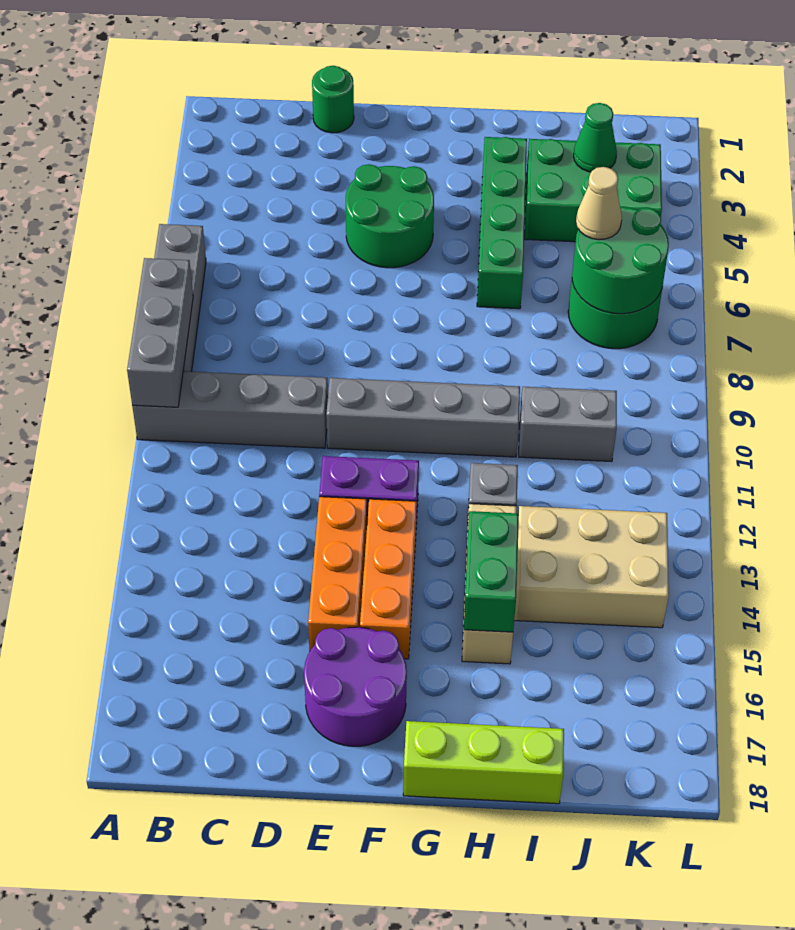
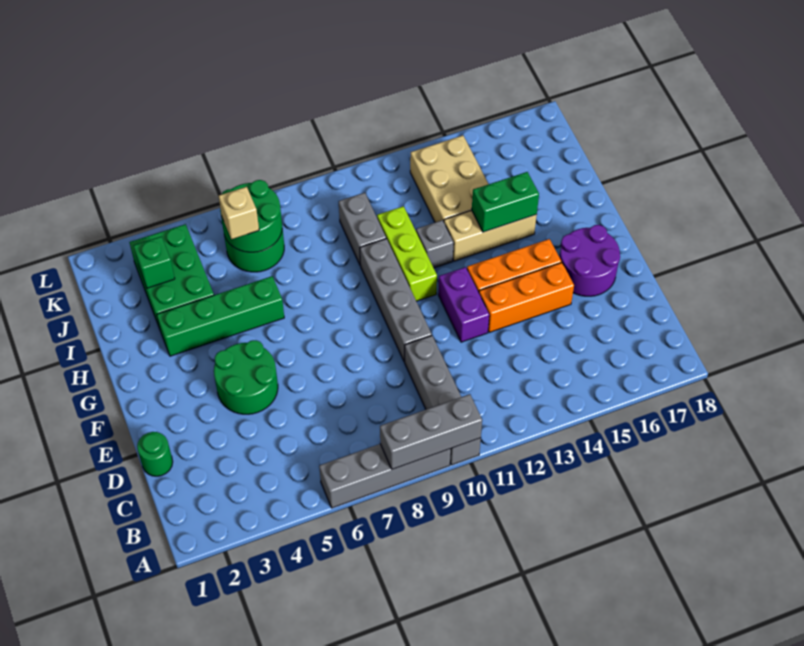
lime 1x3 brick [403,721,564,804] -> lime 1x3 brick moved to [377,206,437,301]
green 1x1 cone [574,103,617,172] -> green 1x1 brick [134,237,175,288]
tan 1x1 cone [576,167,622,240] -> tan 1x1 brick [219,187,259,239]

